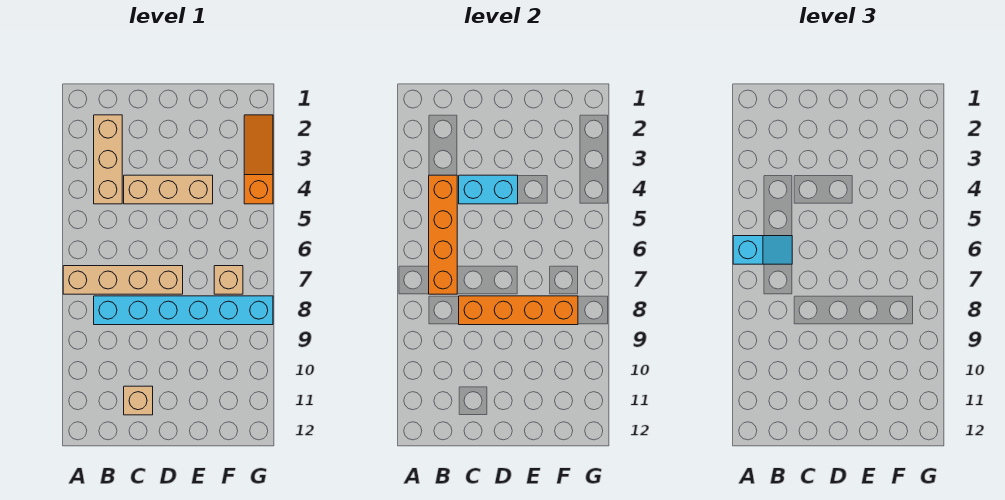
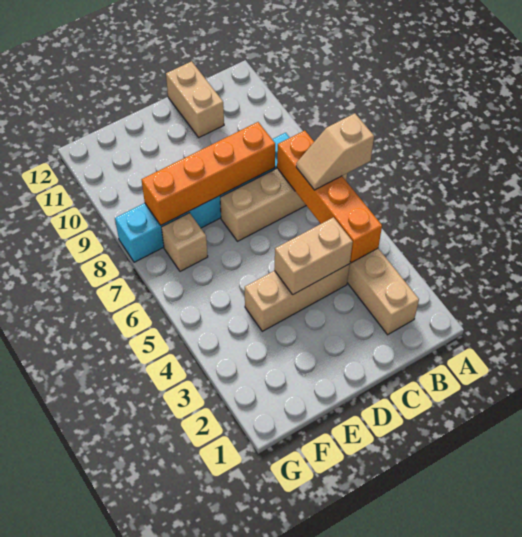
cyan 1x2 slope [733,236,792,264] -> tan 1x2 slope [296,113,374,190]
cyan 1x2 brick [459,175,518,204] -> tan 1x2 brick [274,217,353,294]
tan 1x1 brick [124,386,153,415] -> tan 1x2 brick [166,61,224,137]
orange 1x3 slope [244,115,273,204] -> none

